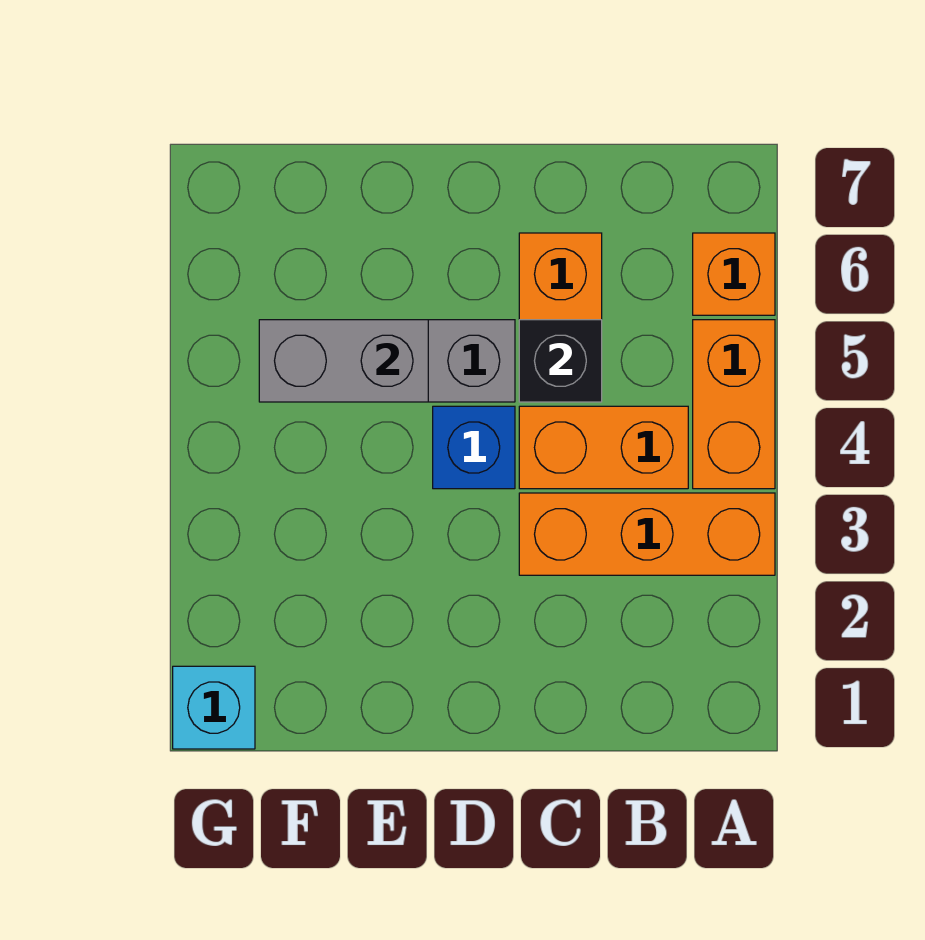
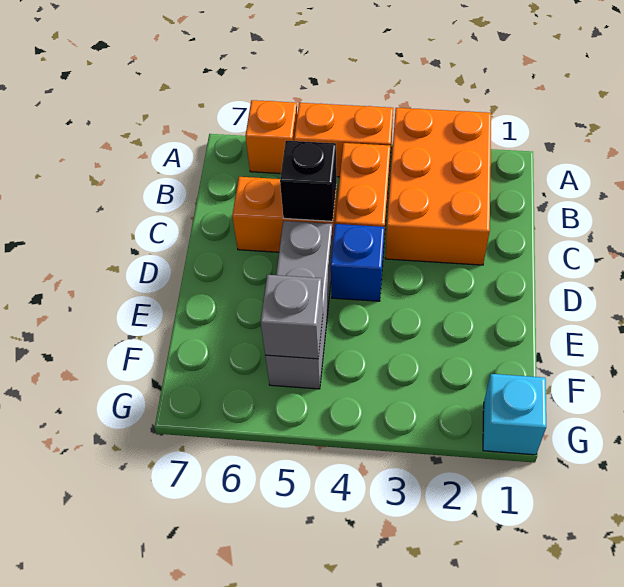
orange 1x3 brick [519,493,775,575] -> orange 2x3 brick [385,108,491,265]
grey 1x2 brick [259,320,428,402] -> grey 1x1 brick [261,275,323,359]

